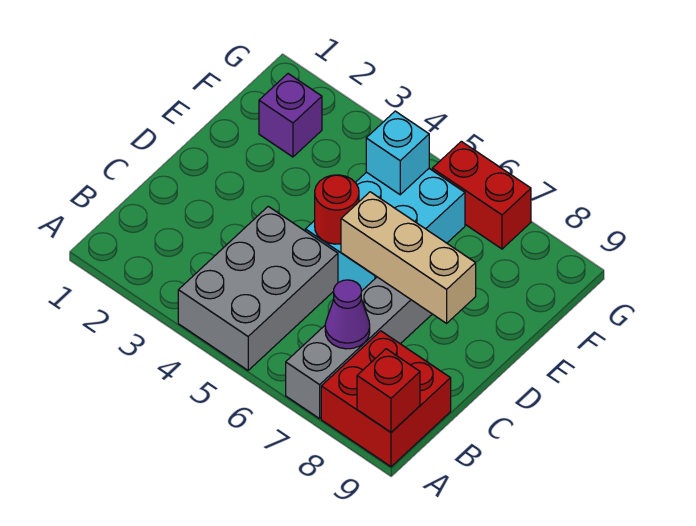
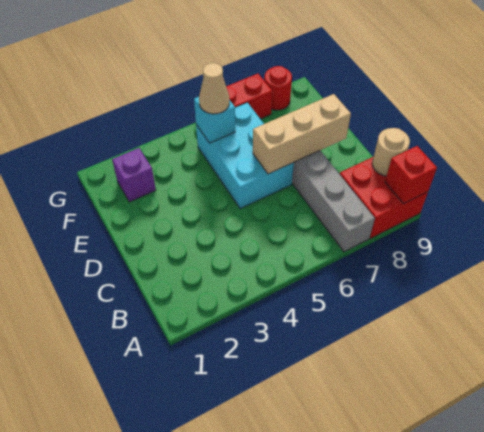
grey 2x3 brick [178,206,338,370] -> none
purple 1x1 cone [325,280,370,349] -> none
none -> tan 1x1 round brick [372,128,410,176]
red 1x1 round brick [315,175,359,244] -> red 1x1 round brick moved to [264,66,292,110]
none -> tan 1x1 cone [199,63,229,114]

